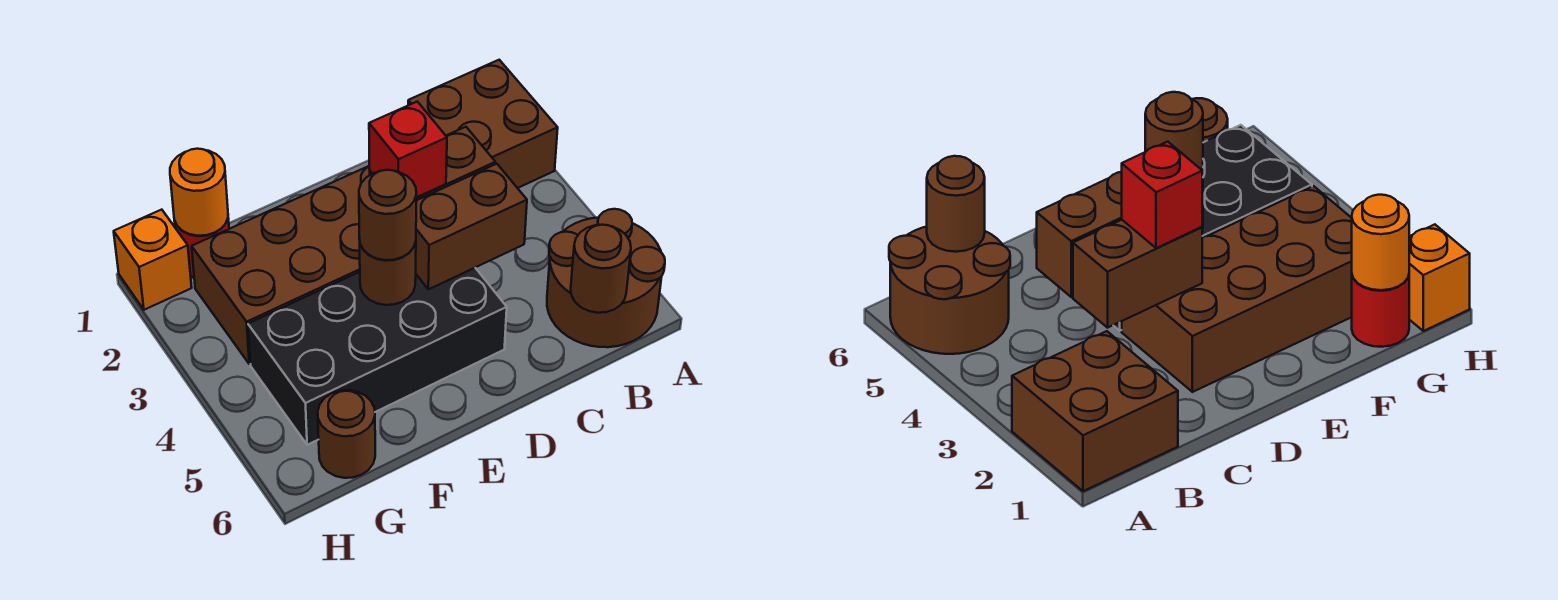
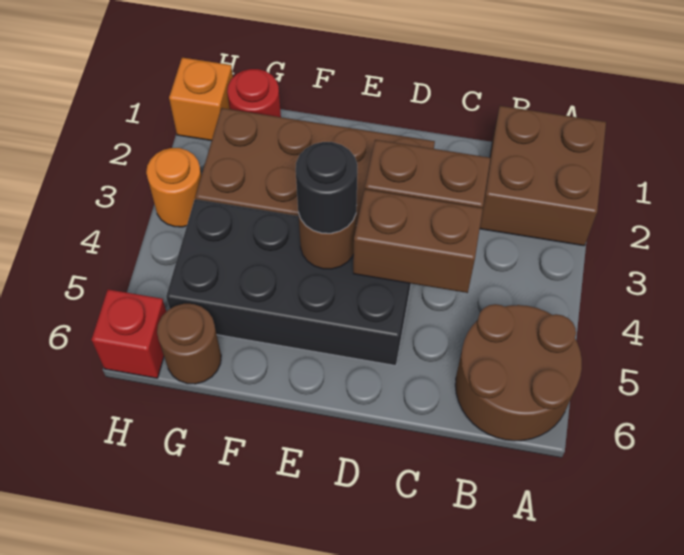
brown 1x1 round brick [571,225,631,313] -> none
red 1x1 brick [369,102,447,198] -> red 1x1 brick moved to [91,289,166,378]
brown 1x1 round brick [359,170,416,260] -> black 1x1 round brick [296,142,357,233]
orange 1x1 round brick [170,149,228,236] -> orange 1x1 round brick moved to [146,148,202,227]

